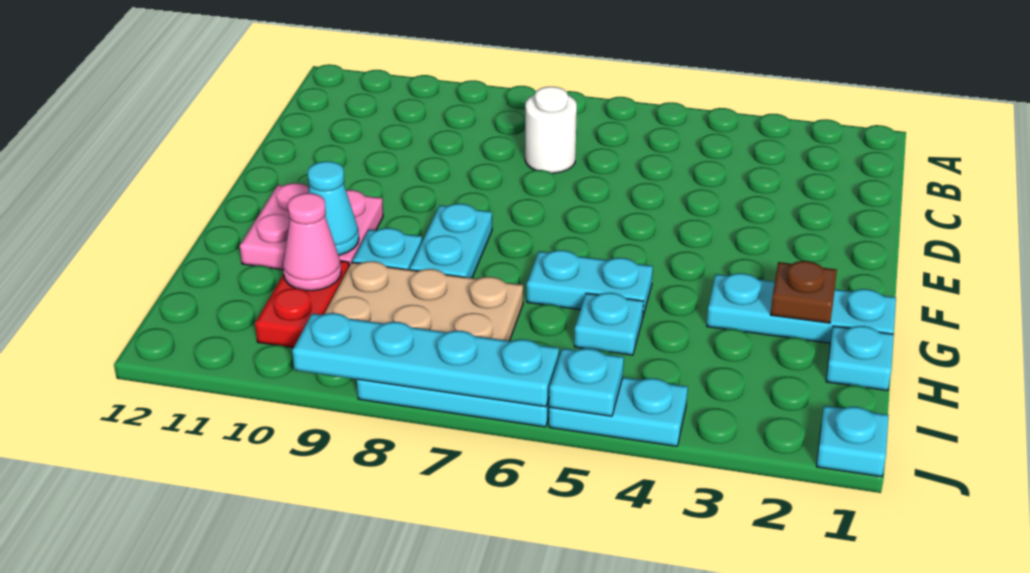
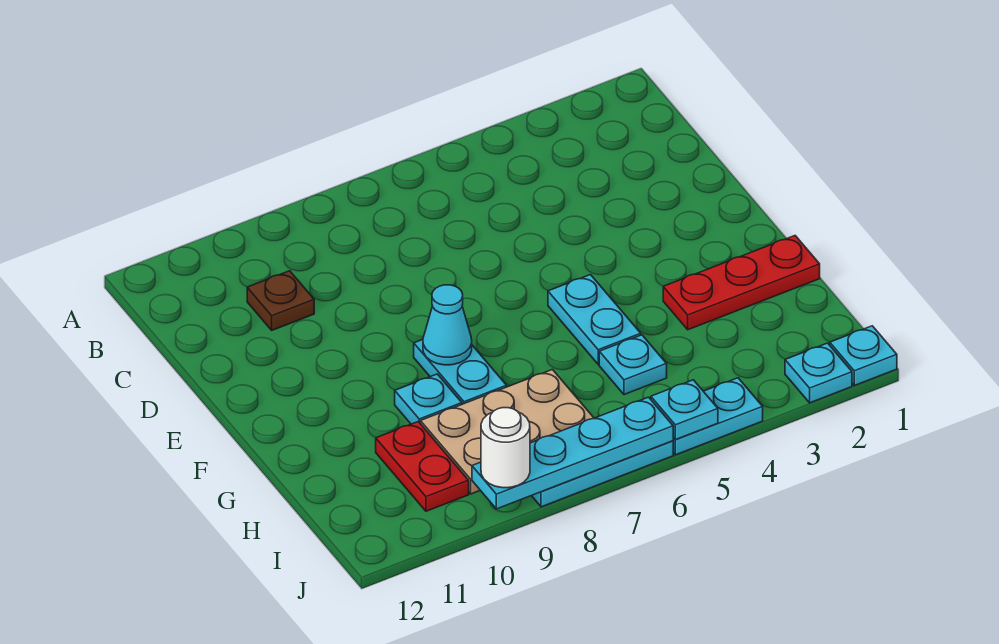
white 1x1 round brick [525,87,577,173] -> white 1x1 round brick moved to [481,408,530,488]
pink 2x2 plate [240,183,383,270] -> none
cyan 1x3 plate [707,273,896,343] -> red 1x3 plate [663,236,820,330]
brown 1x1 plate [770,261,837,323] -> brown 1x1 plate moved to [247,271,314,330]
cyan 1x2 plate [527,250,653,316] -> cyan 1x2 plate turned to [548,275,641,364]
cyan 1x1 cone [308,161,359,255] -> cyan 1x1 cone moved to [423,285,472,365]
cyan 1x1 plate [826,326,894,391] -> cyan 1x1 plate moved to [785,343,852,403]
pink 1x1 cone [283,193,341,291] -> none

